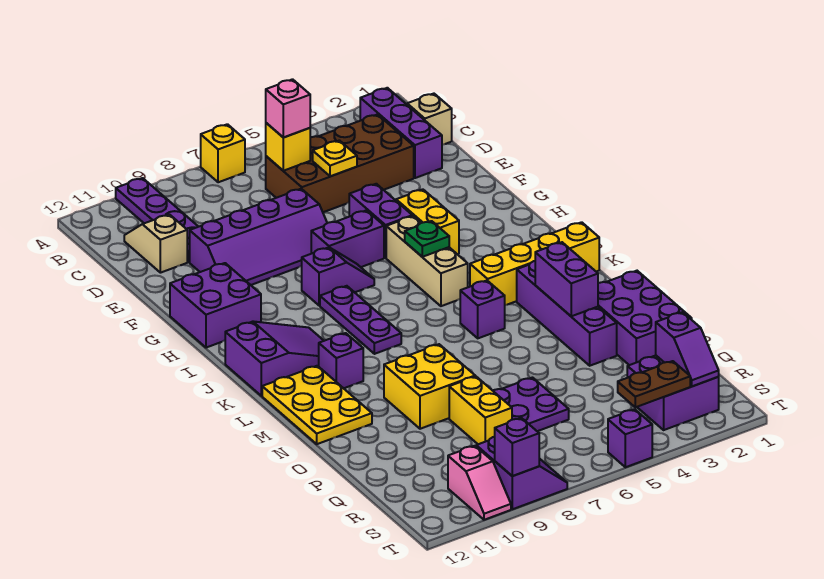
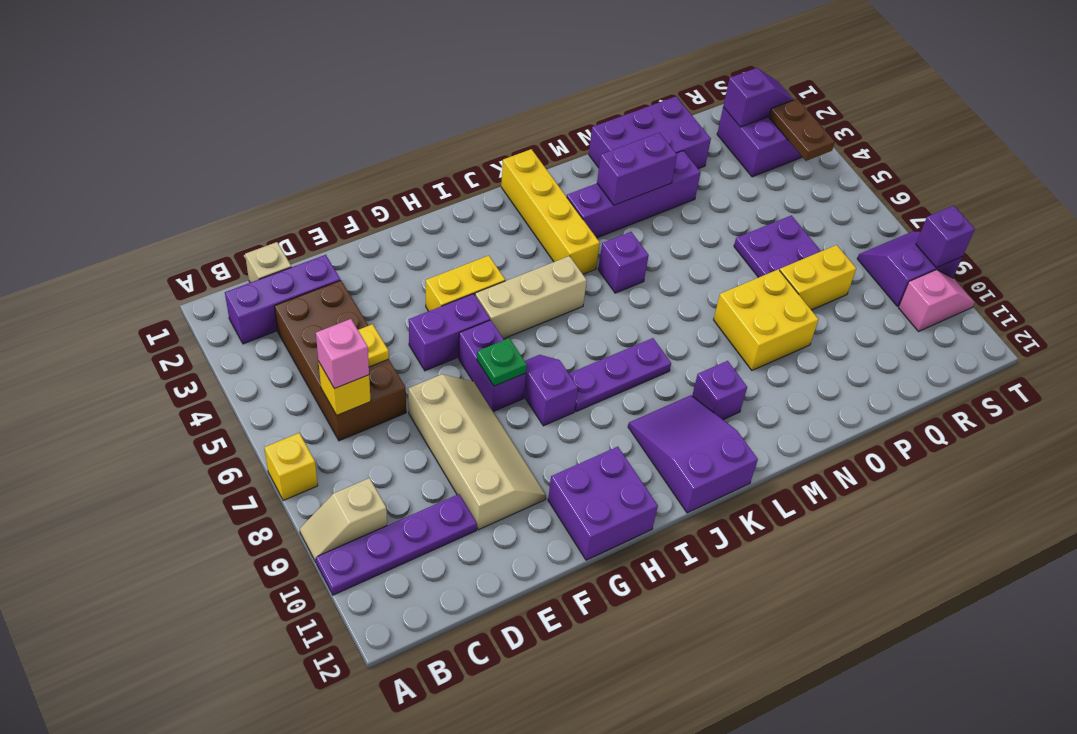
tan 1x2 slope [124,214,187,273] -> tan 1x2 slope moved to [300,478,387,562]
purple 2x4 slope [190,189,327,285] -> tan 2x4 slope [408,374,546,530]
green 1x1 plate [405,221,449,257] -> green 1x1 plate moved to [477,338,527,386]
yellow 2x3 plate [262,366,372,444] -> none
purple 1x1 brick [608,409,652,467] -> none

